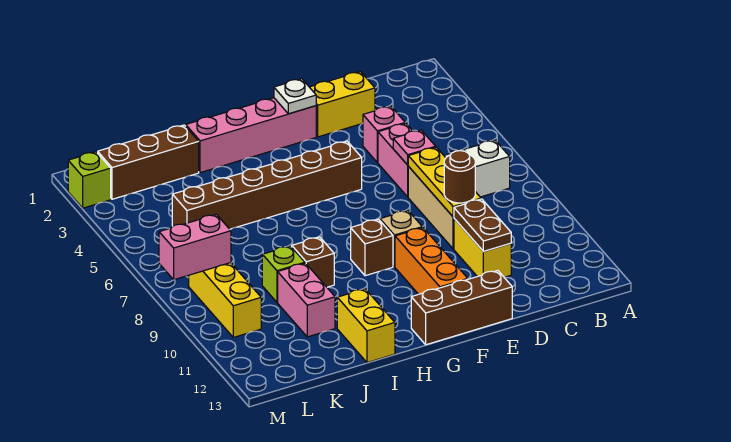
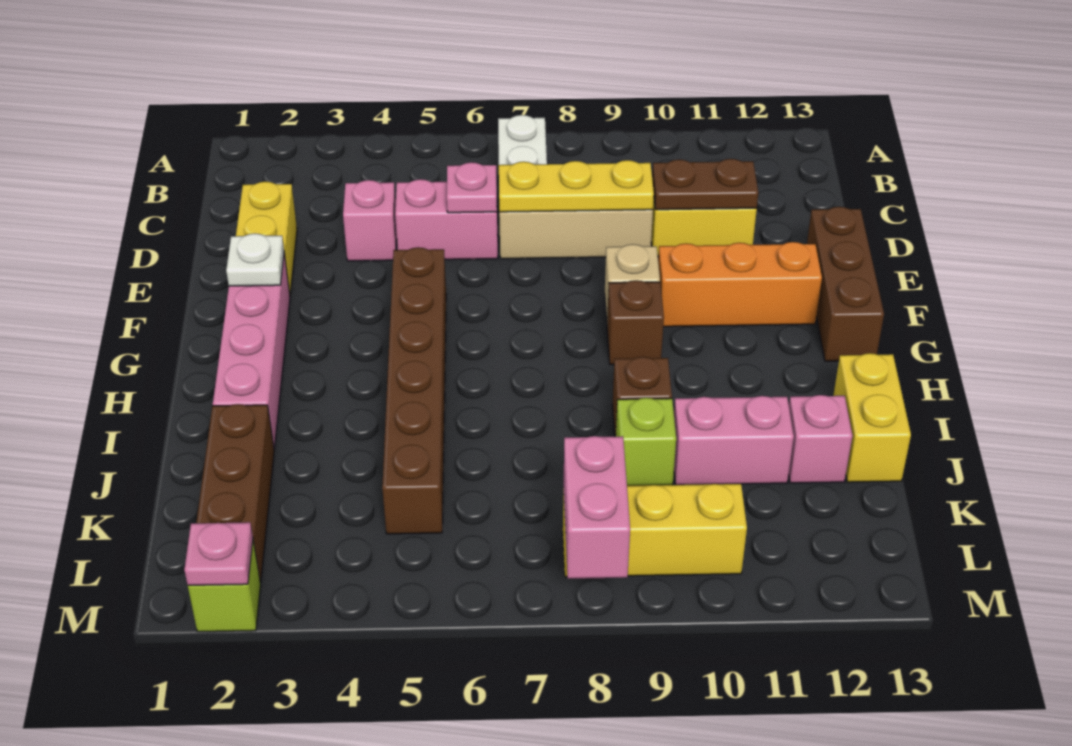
brown 1x1 round brick [444,151,475,203] -> none
yellow 1x2 brick [337,289,395,363] -> yellow 1x2 brick turned to [833,353,911,482]
none -> pink 1x1 brick [789,395,852,483]
none -> pink 1x1 plate [184,522,253,585]

